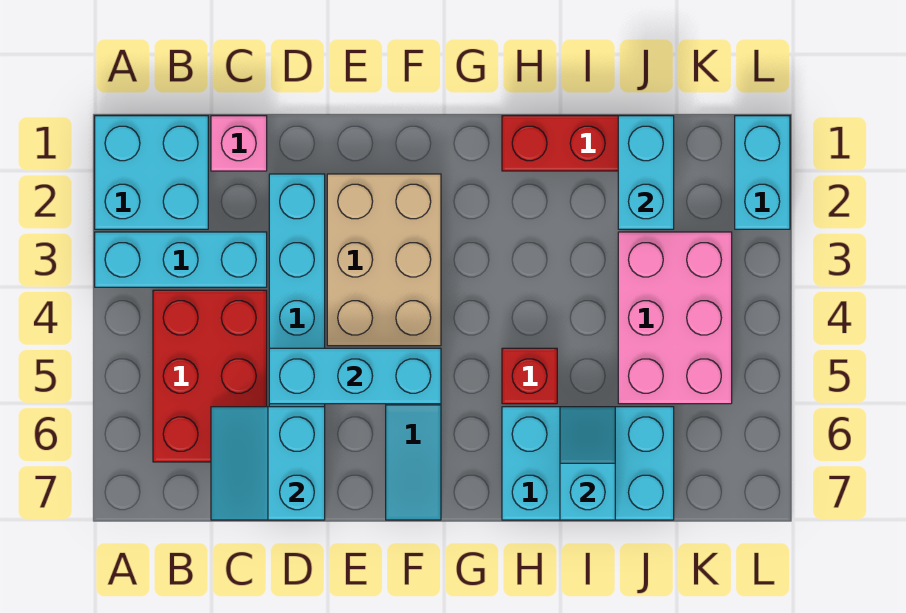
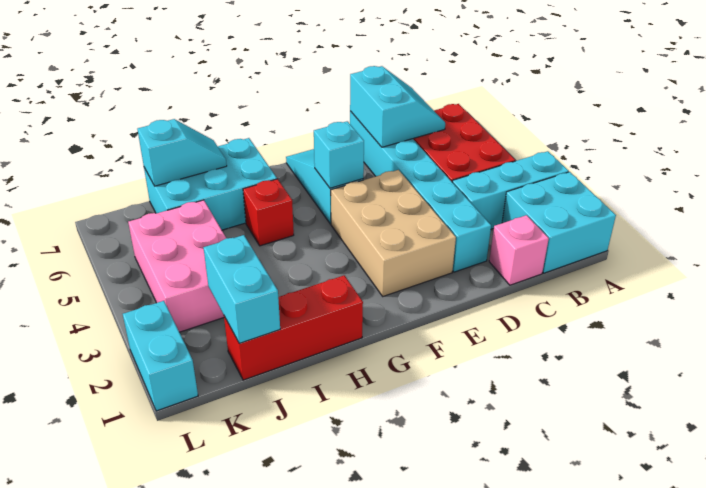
cyan 1x3 brick [269,348,441,404] -> cyan 1x1 brick [314,121,364,188]
cyan 1x2 slope [560,407,615,520] -> cyan 1x2 slope turned to [137,119,227,186]

